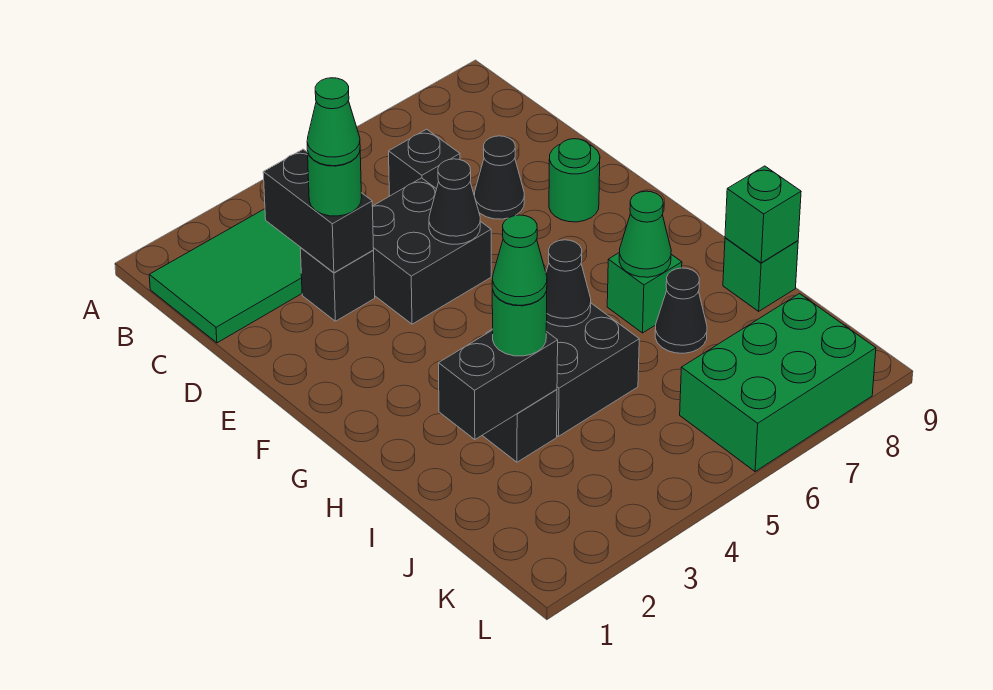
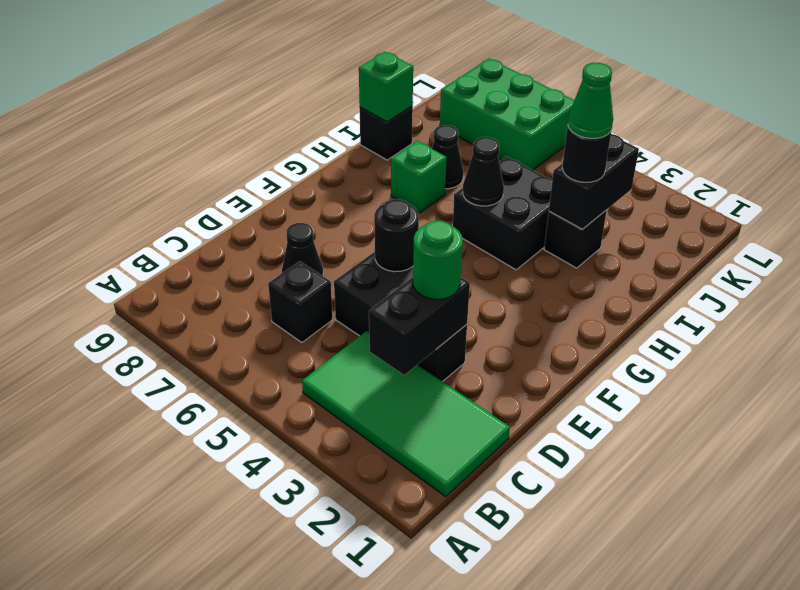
green 1x1 cone [307,78,360,166] -> none
black 1x1 cone [429,159,480,244] -> black 1x1 round brick [374,199,419,272]
green 1x1 round brick [549,139,600,222] -> none
green 1x1 cone [619,191,671,277] -> none
black 1x2 brick [439,330,558,440] -> black 1x2 brick turned to [549,134,639,229]
green 1x1 round brick [492,290,547,356] -> black 1x1 round brick [562,126,611,182]
green 1x1 brick [723,238,798,311] -> black 1x1 brick [360,106,413,160]

